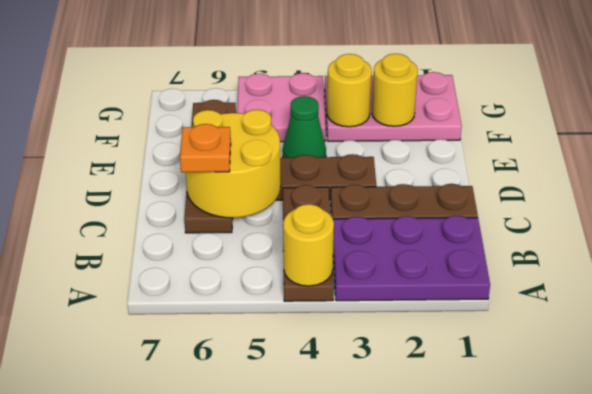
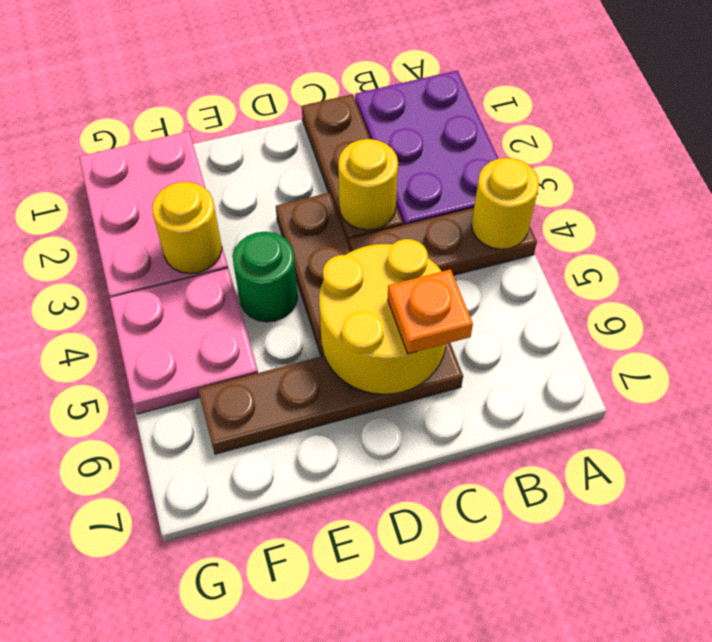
green 1x1 cone [282,96,326,158] -> green 1x1 round brick [233,232,298,322]
yellow 1x1 round brick [372,54,418,126] -> yellow 1x1 round brick moved to [338,139,398,230]

